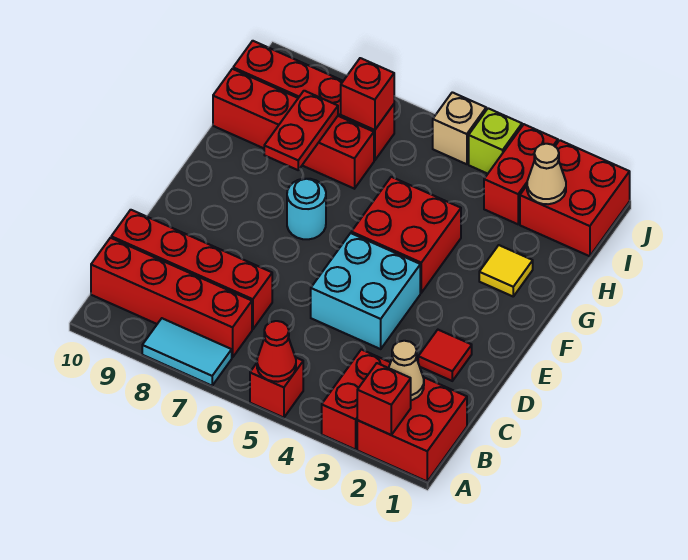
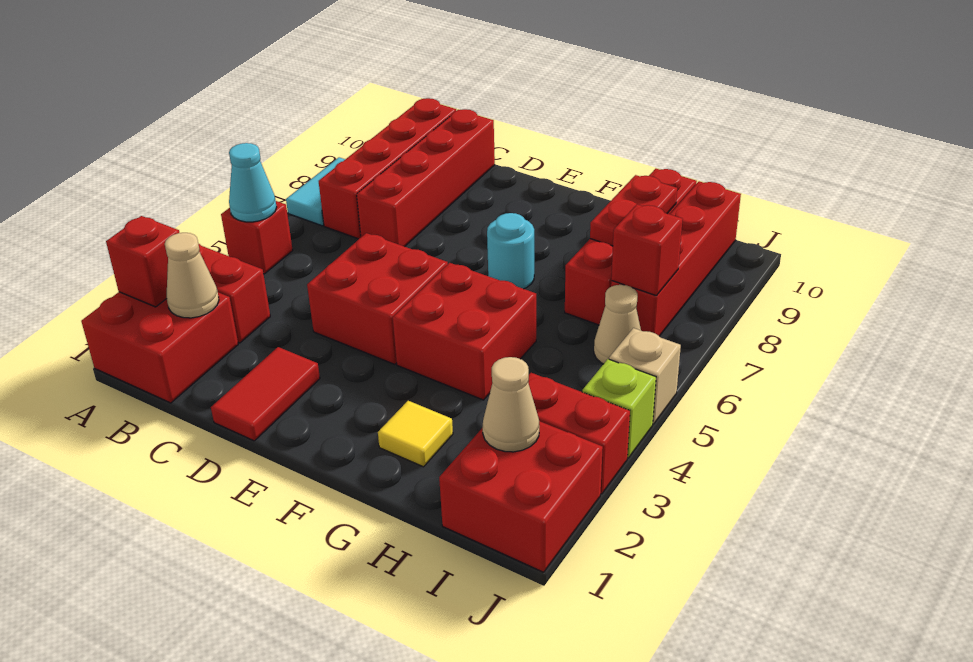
red 1x1 cone [257,321,296,382] -> cyan 1x1 cone [229,143,277,222]
red 1x1 tile [418,330,472,381] -> red 1x2 tile [211,347,320,441]
cyan 2x2 brick [311,233,420,349] -> red 2x2 brick [307,233,448,364]
red 1x2 plate [264,91,338,170] -> red 1x2 plate turned to [590,175,677,246]
none -> tan 1x1 cone [594,285,641,364]

